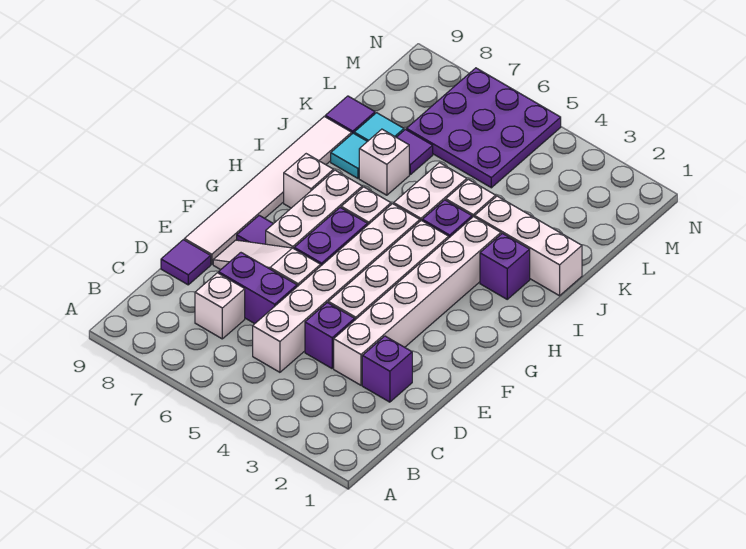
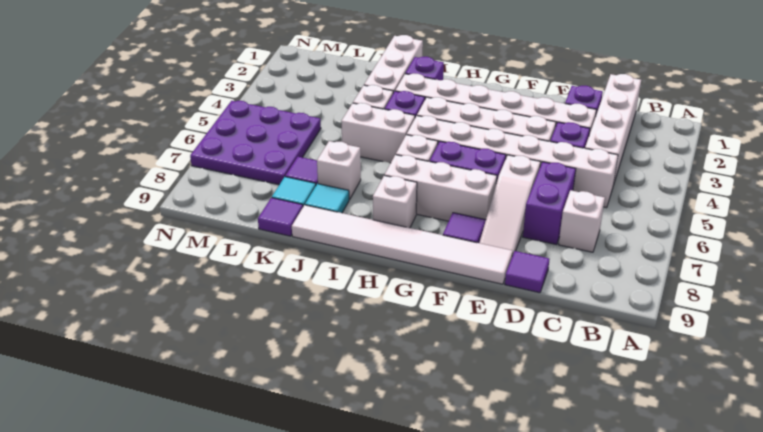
none -> white 1x4 brick [585,74,641,185]

